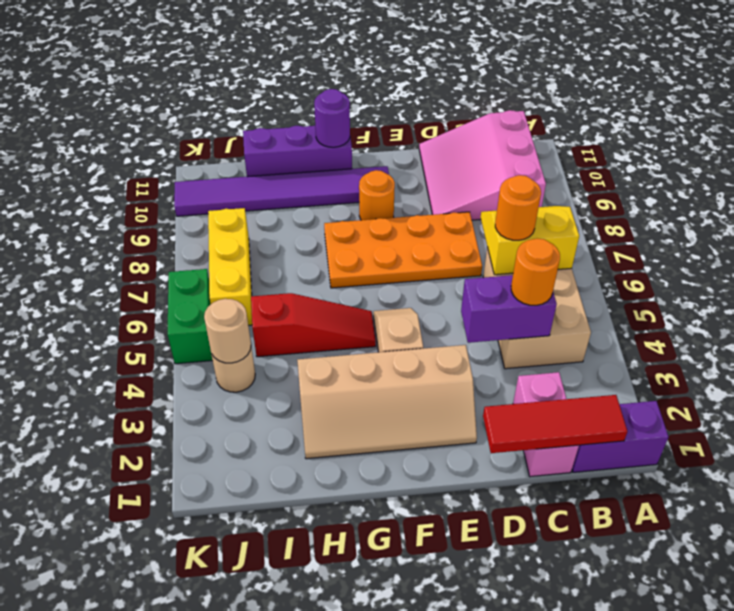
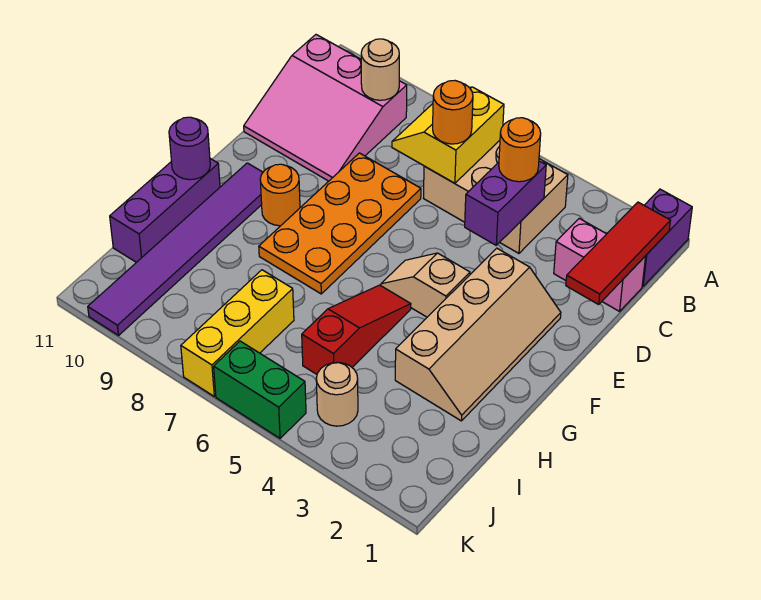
tan 1x1 round brick [204,299,251,363] -> tan 1x1 round brick moved to [361,39,399,100]
yellow 1x3 brick [208,208,252,325] -> yellow 1x3 brick turned to [181,270,294,396]

